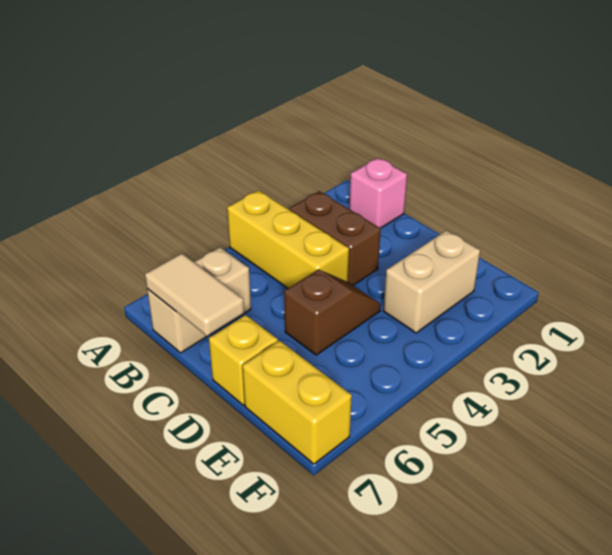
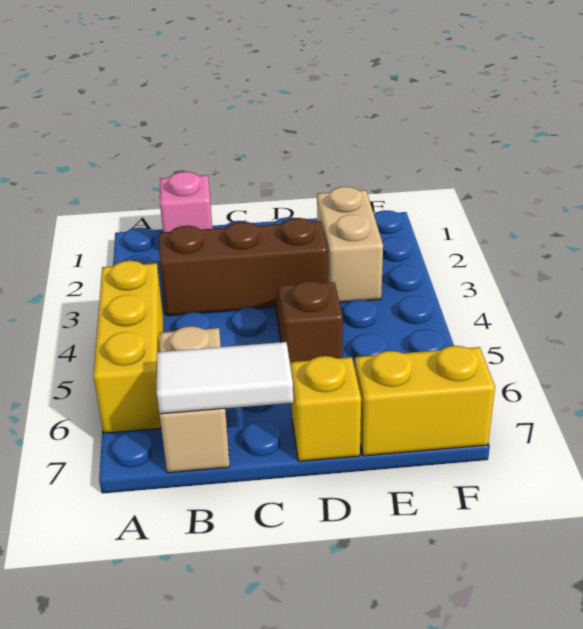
yellow 1x3 brick [227,190,349,288] -> yellow 1x3 brick turned to [94,261,163,433]
brown 1x2 brick [289,191,381,285] -> brown 1x3 brick [160,218,327,316]
tan 1x2 tile [145,254,244,336] -> white 1x2 tile [157,342,293,414]

